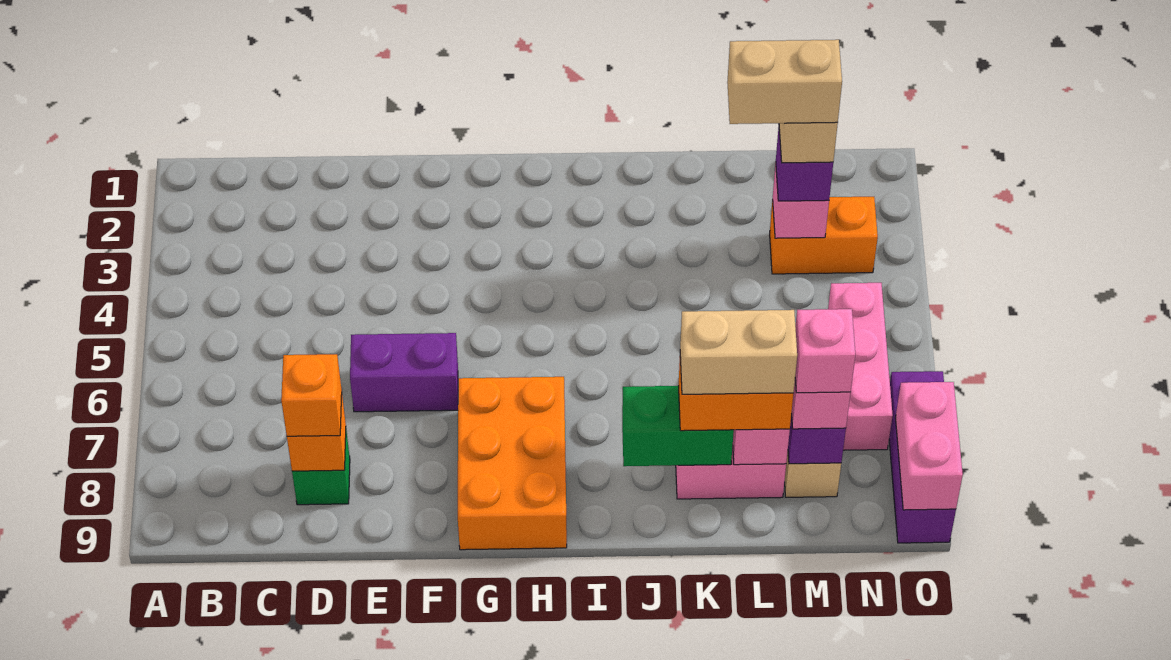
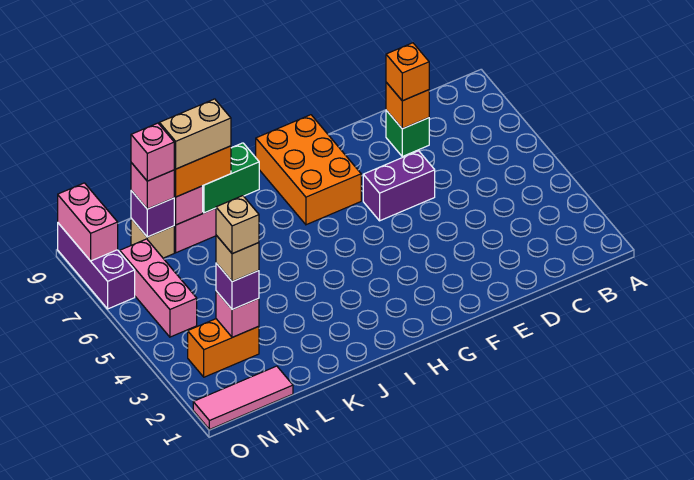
tan 1x2 brick [727,40,842,124] -> tan 1x1 brick [216,196,259,254]
none -> pink 1x3 tile [193,366,293,429]

